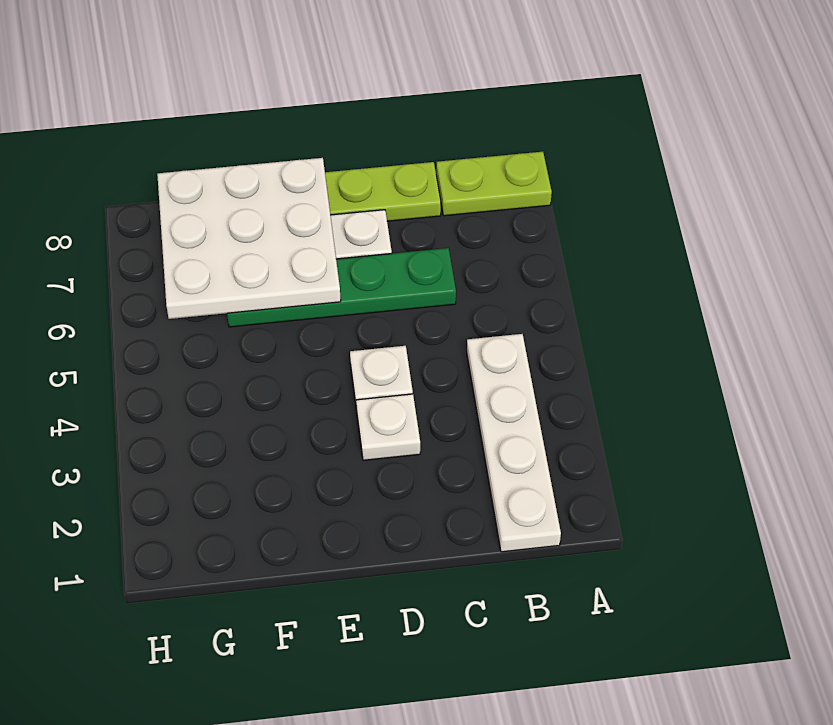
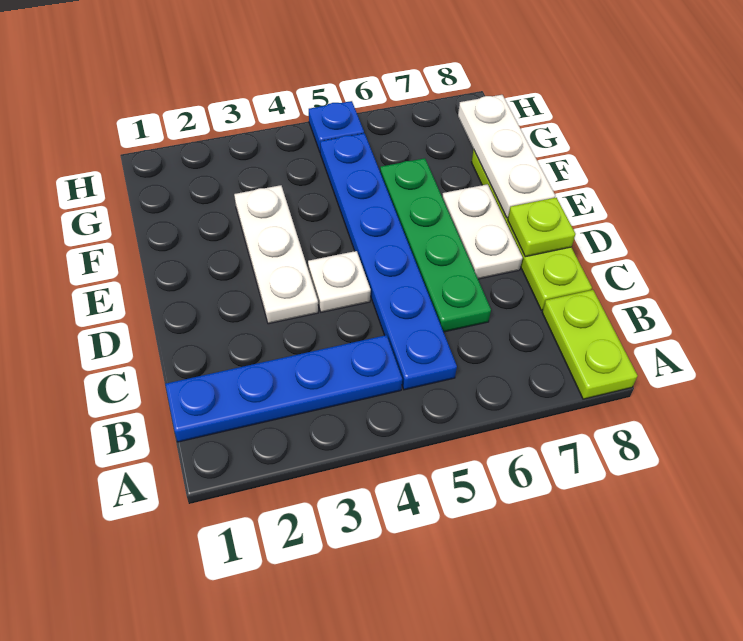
white 1x4 plate [467,334,561,552] -> blue 1x4 plate [165,335,402,442]
none -> blue 1x6 plate [320,133,457,390]
white 1x1 plate [356,394,420,460] -> white 1x3 plate [234,185,318,324]
none -> lime 1x1 plate [508,198,575,257]
white 3x3 plate [157,158,341,319] -> white 1x3 plate [458,95,555,218]
none -> blue 1x1 plate [309,101,364,152]

